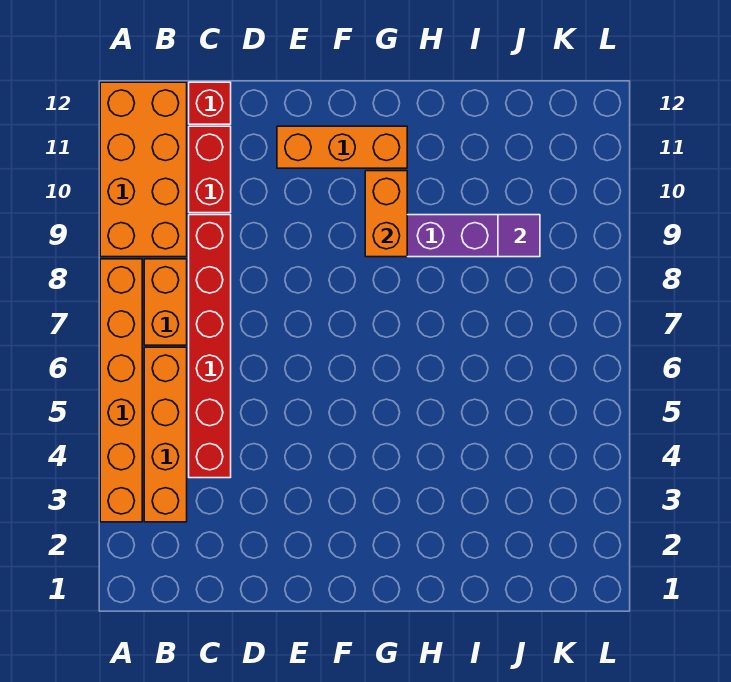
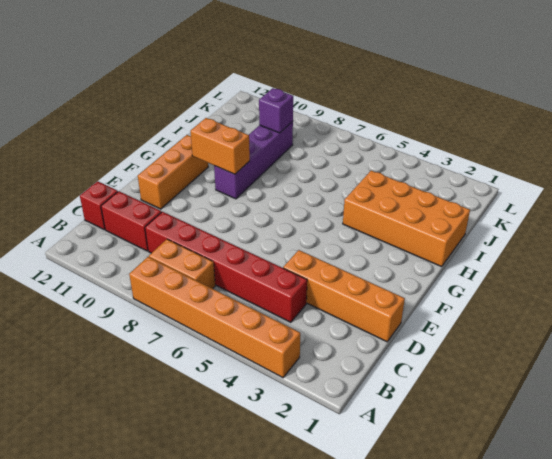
orange 2x4 brick [100,82,187,257] -> orange 2x4 brick moved to [343,171,470,267]
orange 1x4 brick [144,347,187,522] -> orange 1x4 brick moved to [283,250,405,342]
purple 1x1 tile [498,215,540,257] -> purple 1x1 brick [259,88,293,133]

